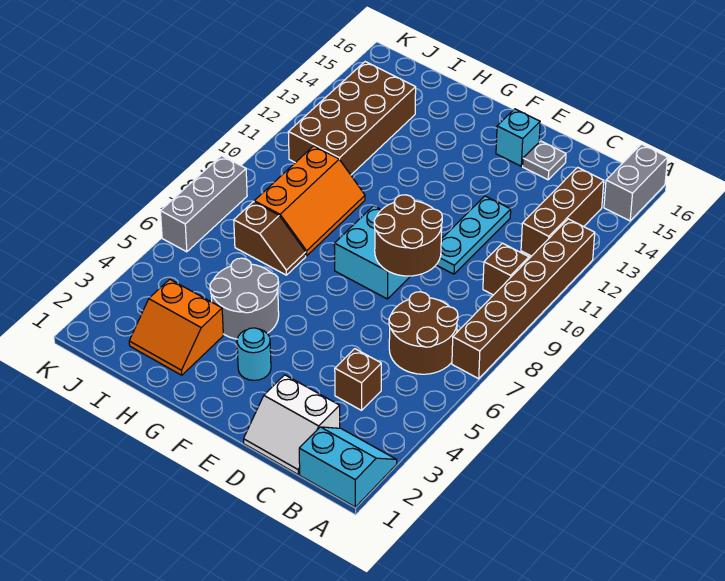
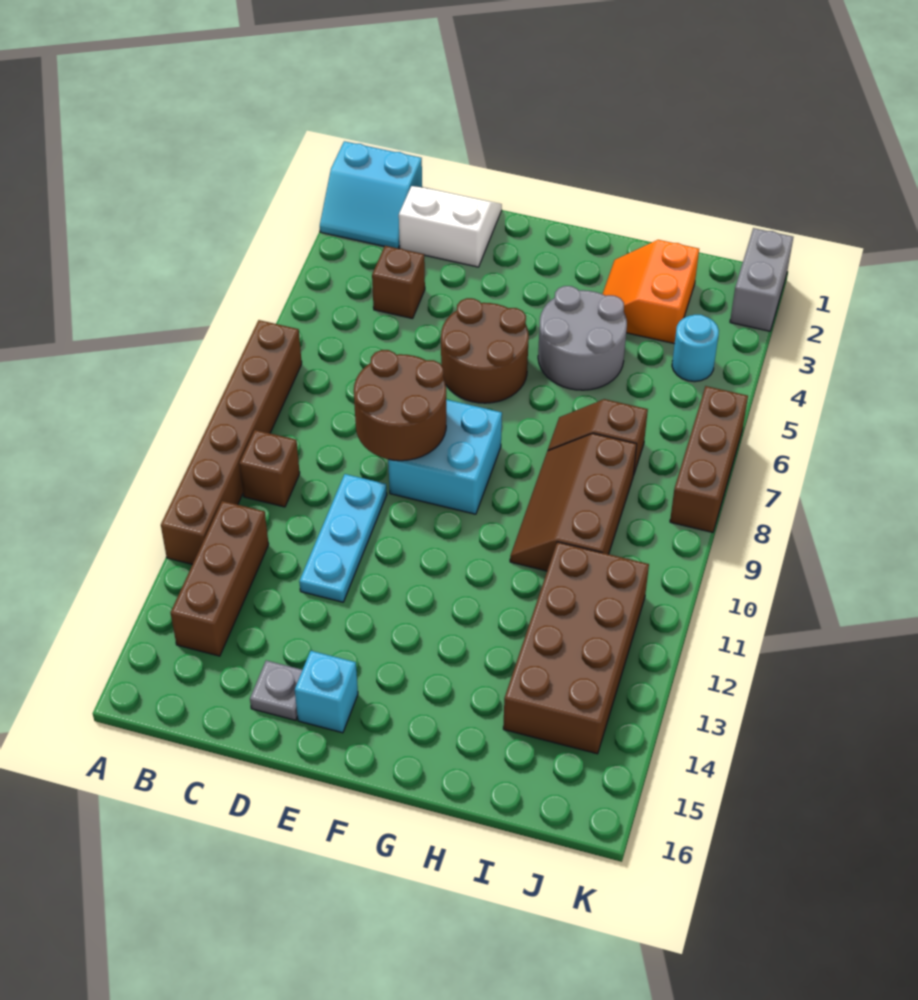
grey 1x2 brick [604,144,668,221] -> grey 1x2 brick moved to [730,228,793,331]
brown 2x2 round brick [389,292,458,374] -> brown 2x2 round brick moved to [441,298,529,403]
cyan 1x1 round brick [237,328,271,380] -> cyan 1x1 round brick moved to [672,315,719,382]
orange 2x2 slope [129,279,223,375] -> orange 2x2 slope turned to [603,240,699,344]
orange 2x3 slope [254,146,365,256] -> brown 2x3 slope [510,434,637,571]
grey 1x3 brick [160,156,247,252] -> brown 1x3 brick [670,386,748,532]

